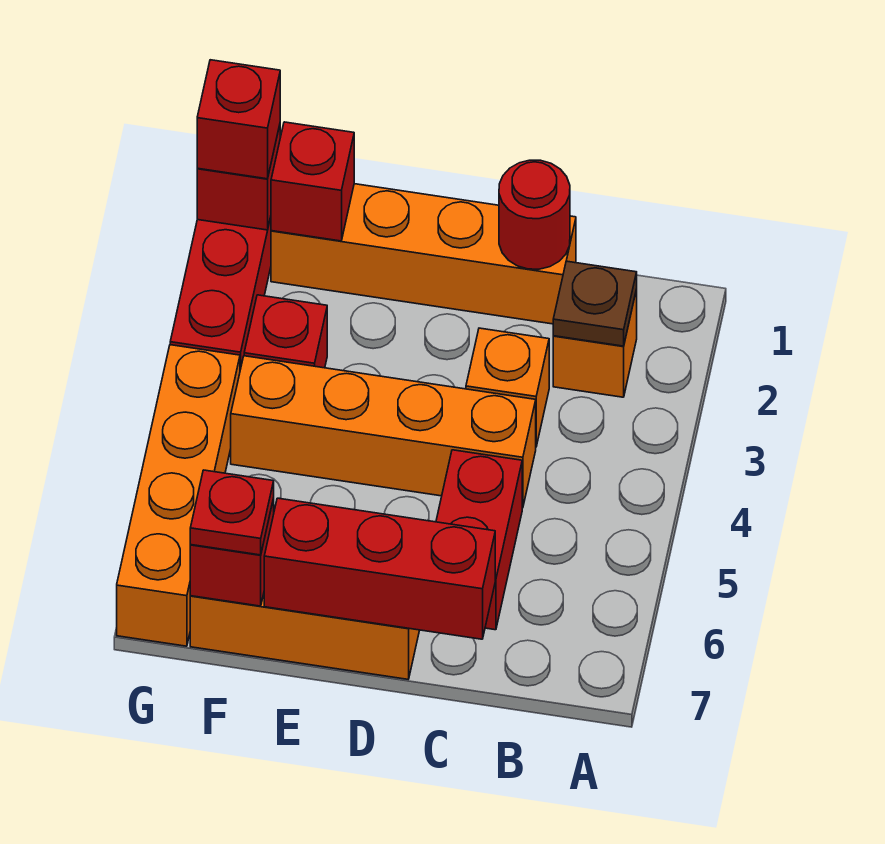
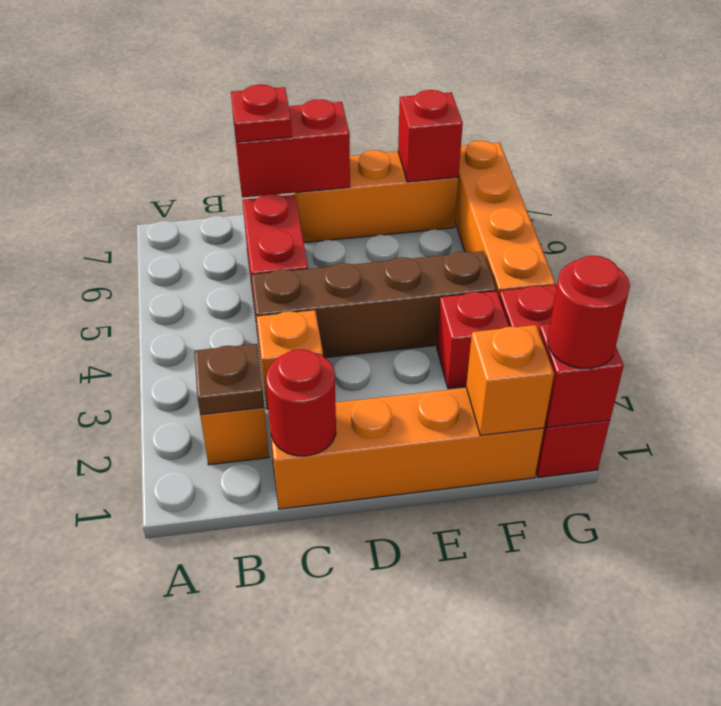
orange 1x4 brick [231,356,536,508] -> brown 1x4 brick [252,251,496,359]
red 1x3 brick [264,498,495,639] -> red 1x2 brick [233,99,350,197]
red 1x1 brick [271,122,354,241] -> orange 1x1 brick [466,325,554,435]
red 1x1 plate [190,470,274,555] -> red 1x1 plate moved to [231,84,292,142]
red 1x1 brick [197,60,280,179] -> red 1x1 round brick [548,256,630,368]

